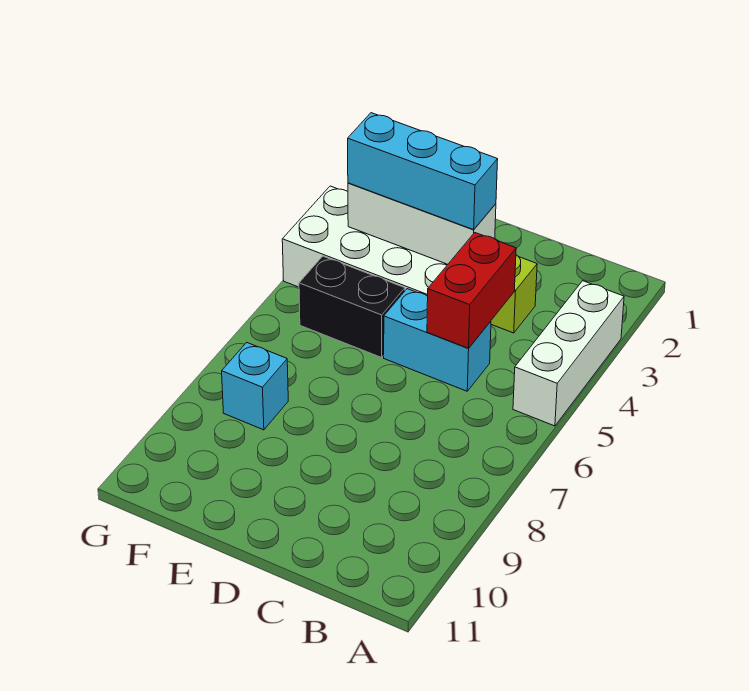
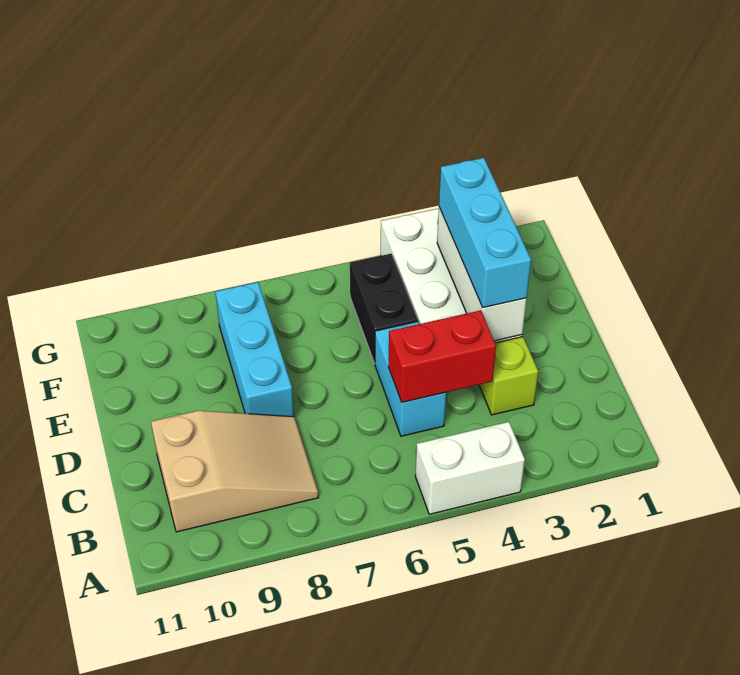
white 1x3 brick [513,281,624,426] -> white 1x2 brick [415,422,525,514]
none -> tan 2x3 slope [151,411,318,532]
cyan 1x1 brick [222,343,288,430] -> cyan 1x3 brick [216,282,294,417]

